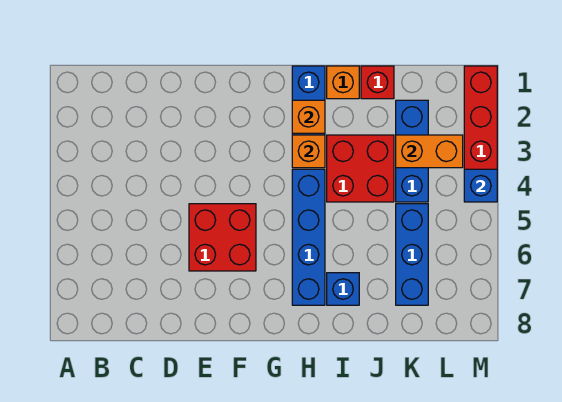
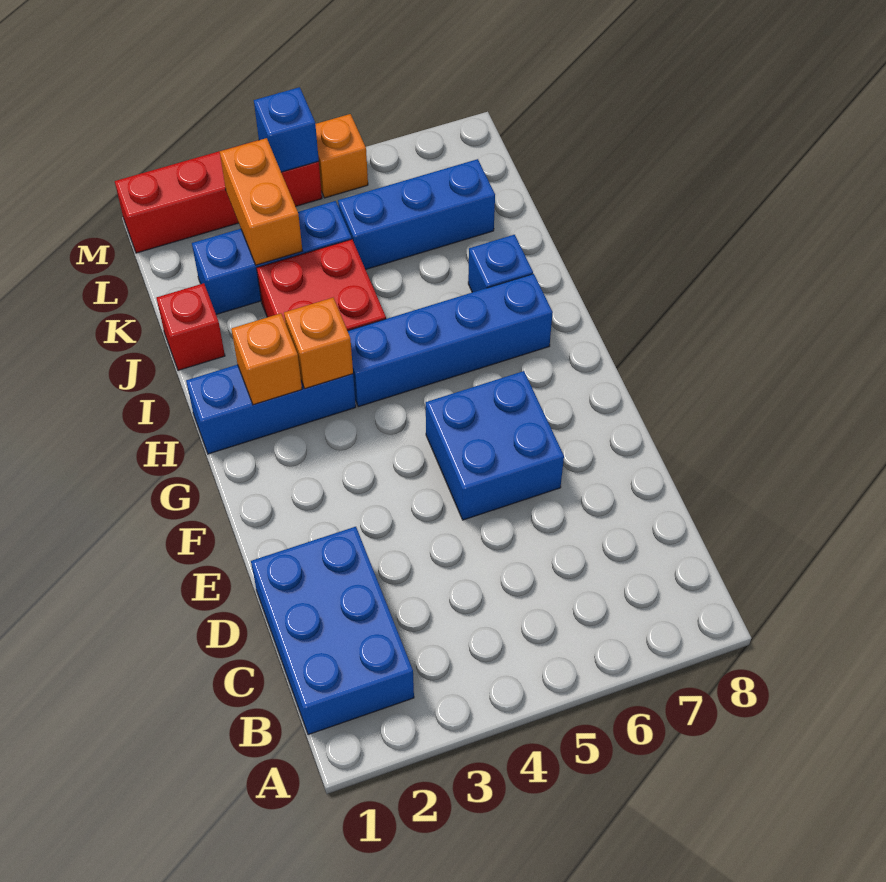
none -> blue 2x3 brick [251,527,414,735]
red 2x2 brick [189,204,256,271] -> blue 2x2 brick [426,371,564,520]
orange 1x1 brick [327,66,359,99] -> orange 1x1 brick moved to [315,114,368,198]

